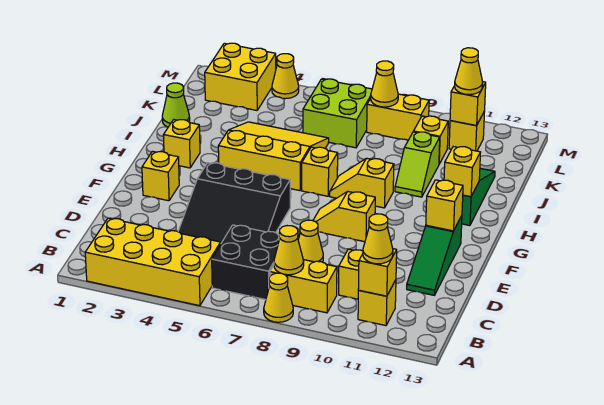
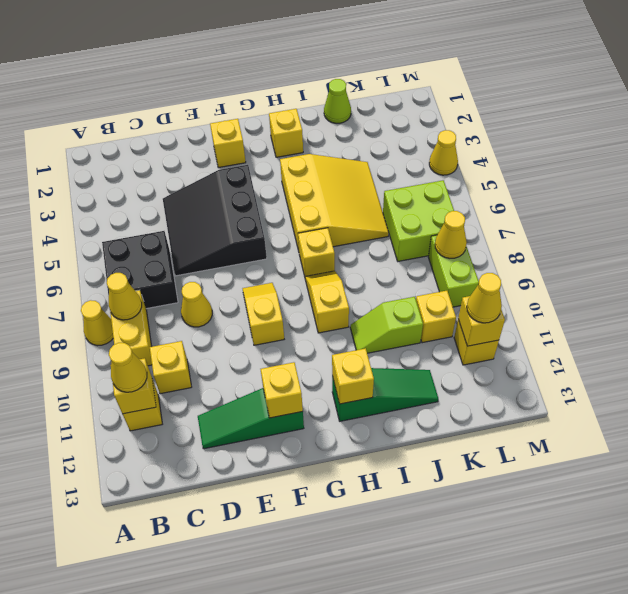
yellow 2x4 brick [85,218,221,306] -> none
yellow 2x2 brick [205,43,276,110] -> none
yellow 1x2 brick [367,94,429,140] -> lime 1x2 brick [428,235,479,307]

